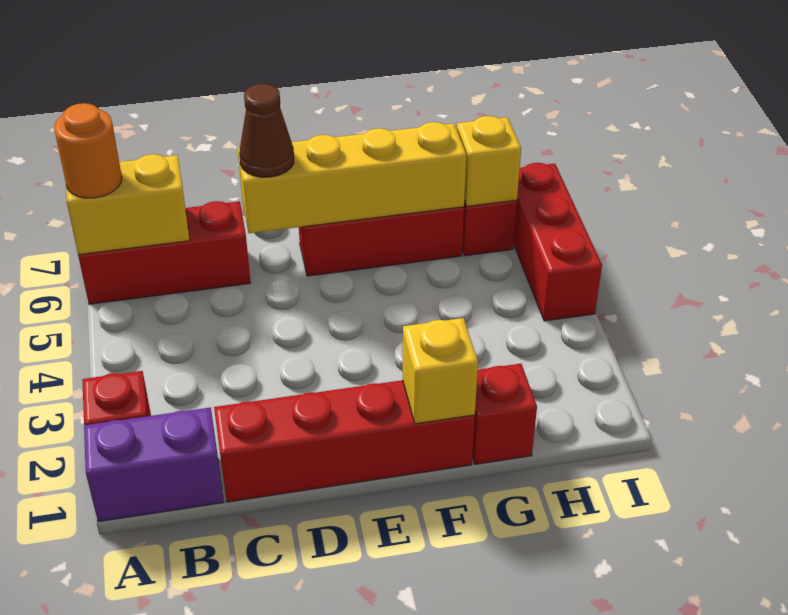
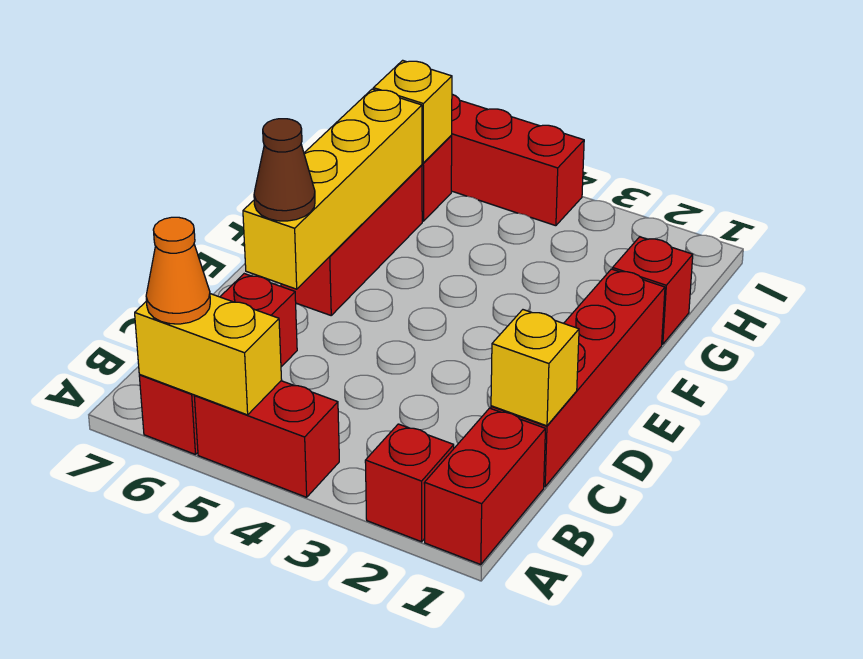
purple 1x2 brick [84,407,224,522] -> red 1x2 brick [424,408,545,565]
none -> red 1x2 brick [194,381,339,497]
yellow 1x2 brick [66,154,190,255] -> yellow 1x2 brick turned to [135,294,282,415]
orange 1x1 round brick [54,103,122,198] -> orange 1x1 cone [146,217,210,324]
yellow 1x1 brick [403,318,478,424] -> yellow 1x1 brick moved to [491,310,579,426]

